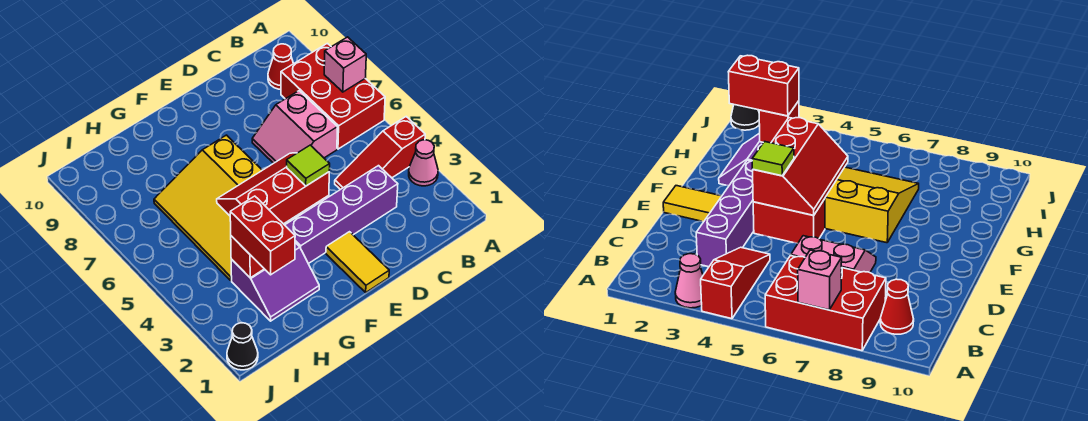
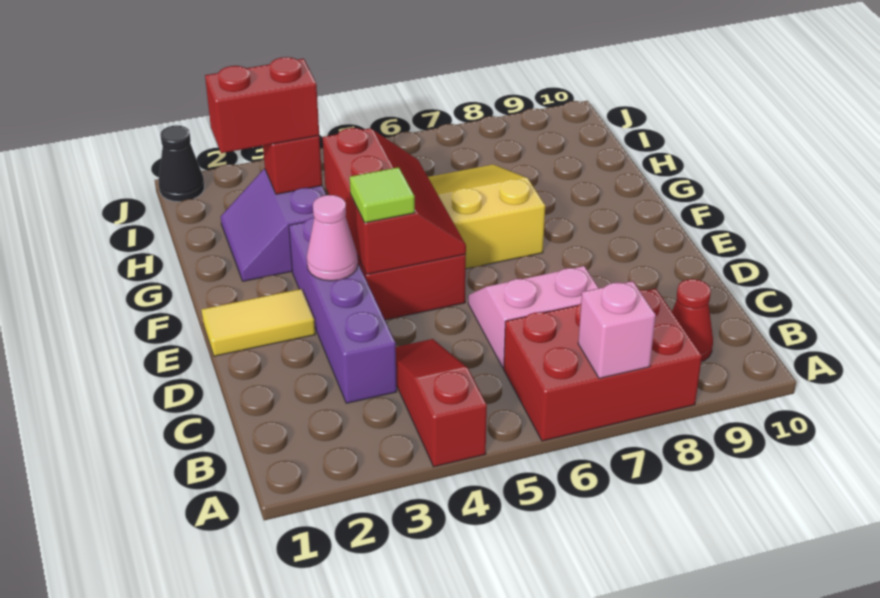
pink 1x1 cone [409,140,438,186] -> pink 1x1 cone moved to [307,195,358,281]

